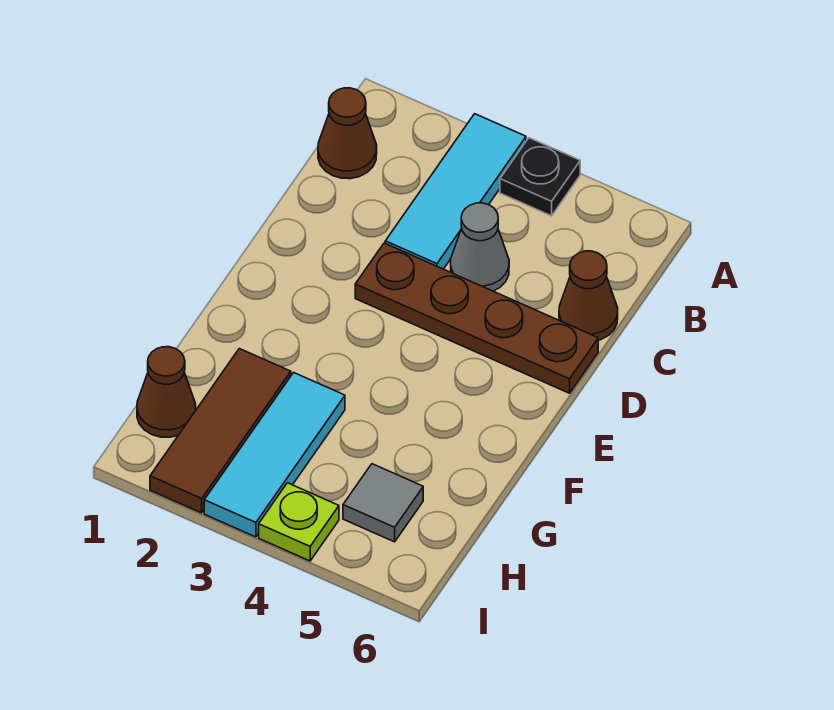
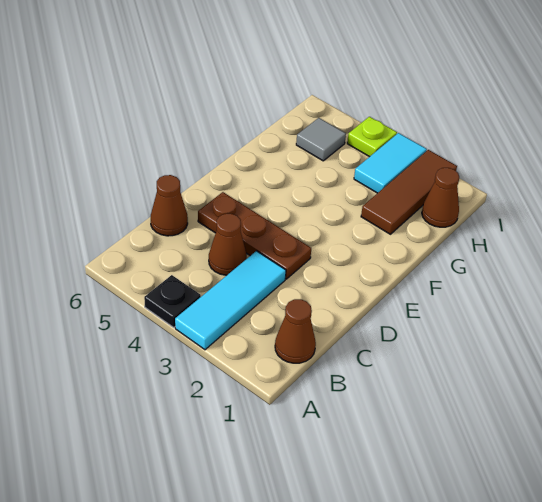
grey 1x1 cone [451,203,509,291] -> brown 1x1 cone [209,214,247,275]
brown 1x4 plate [355,243,598,393] -> brown 1x3 plate [198,192,311,279]
cyan 1x3 tile [204,373,345,537] -> cyan 1x2 tile [354,133,427,193]

